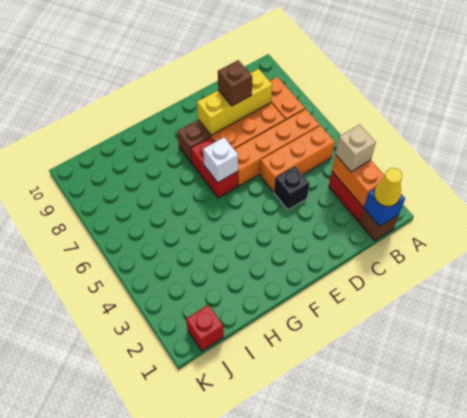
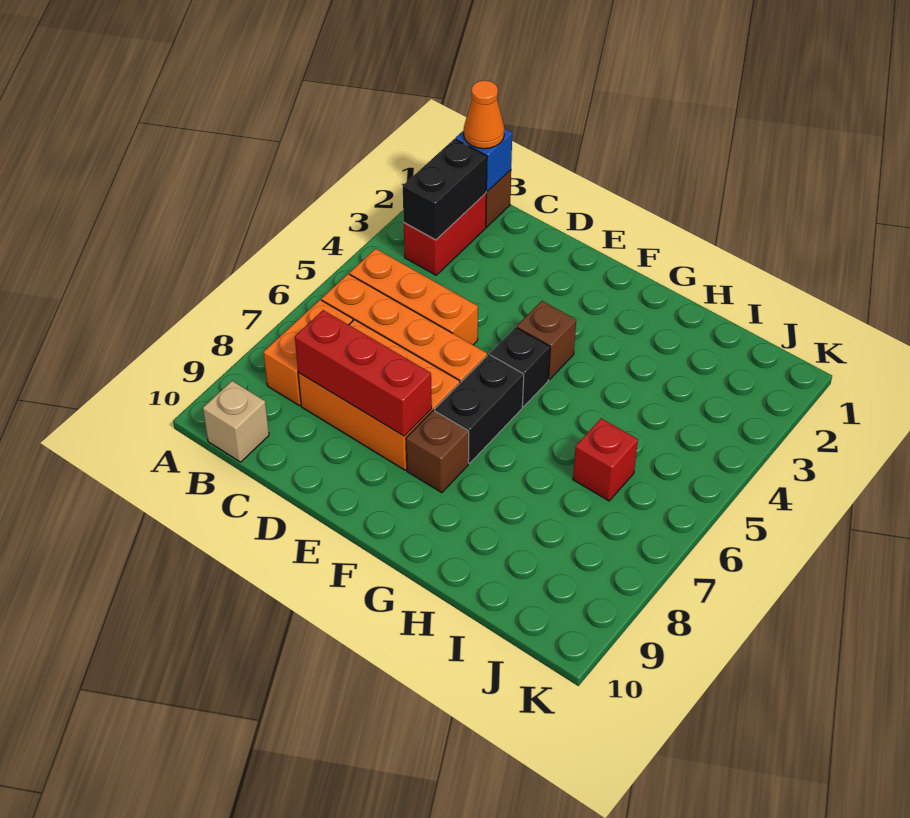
yellow 1x1 cone [374,168,402,206] -> orange 1x1 cone [464,81,504,149]
orange 1x2 brick [332,155,385,207] -> black 1x2 brick [403,139,487,240]
tan 1x1 brick [335,125,376,172] -> tan 1x1 brick moved to [203,381,269,462]
yellow 1x3 brick [197,69,272,135] -> red 1x3 brick [295,310,432,436]
black 1x1 brick [274,166,309,210] -> black 1x1 brick moved to [490,327,550,407]
brown 1x1 brick [218,60,252,106] -> brown 1x1 brick moved to [517,301,576,380]
red 1x2 brick [191,137,238,198] -> black 1x2 brick [435,354,524,463]
white 1x1 brick [203,137,238,183] -> none
red 1x1 brick [186,305,224,351] -> red 1x1 brick moved to [573,418,638,501]

